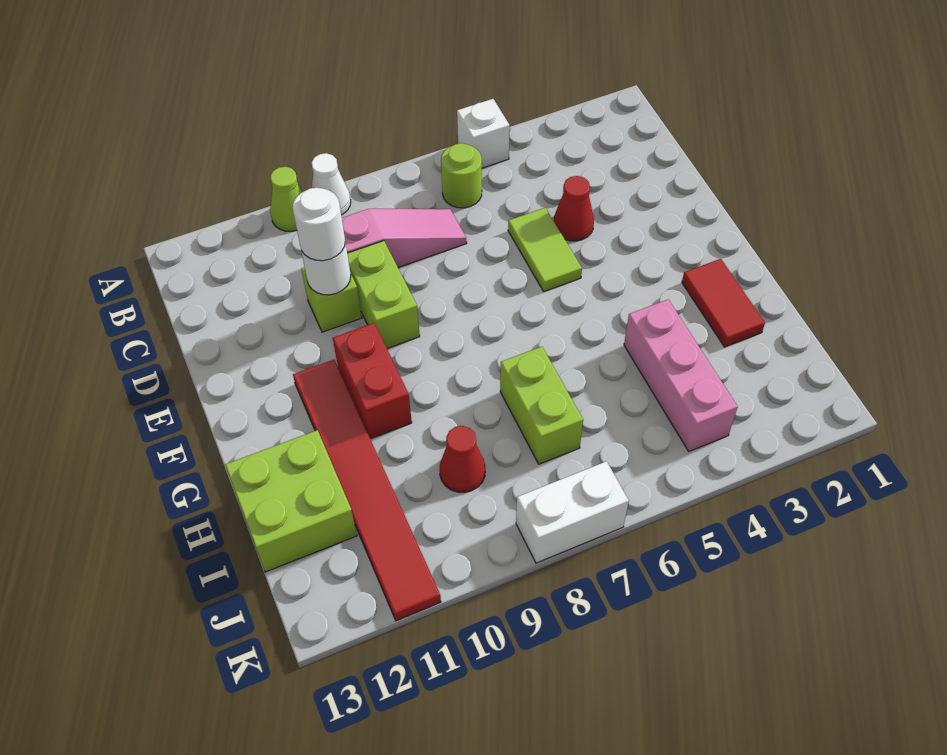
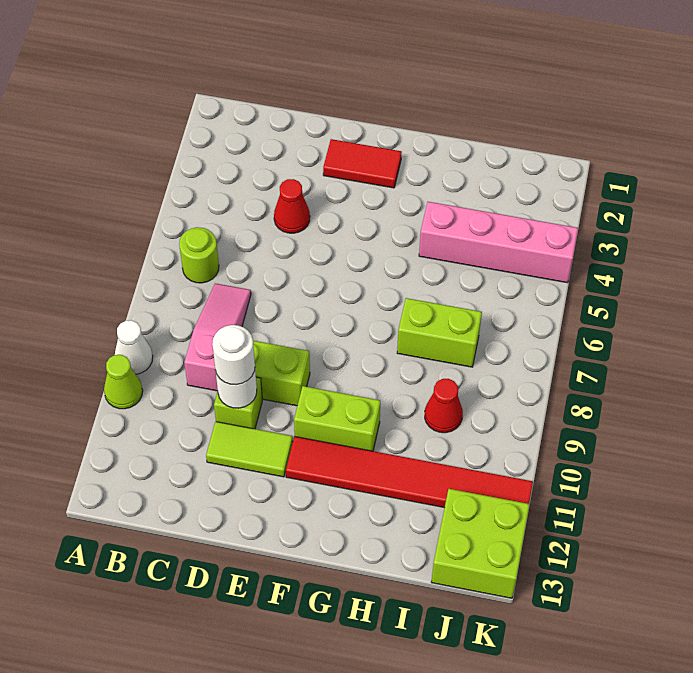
white 1x1 brick [457,99,510,168] -> none
lime 1x2 tile [508,208,582,292] -> lime 1x2 tile moved to [206,422,293,477]
red 1x2 brick [333,323,412,439] -> lime 1x2 brick [294,386,380,451]
red 1x2 tile [682,259,765,347] -> red 1x2 tile moved to [323,139,402,188]
pink 1x3 brick [624,300,738,451] -> pink 1x4 brick [419,202,578,283]
lime 2x2 brick [225,430,357,572] -> lime 2x2 brick moved to [431,489,529,598]
white 1x2 brick [516,461,629,563] -> none

